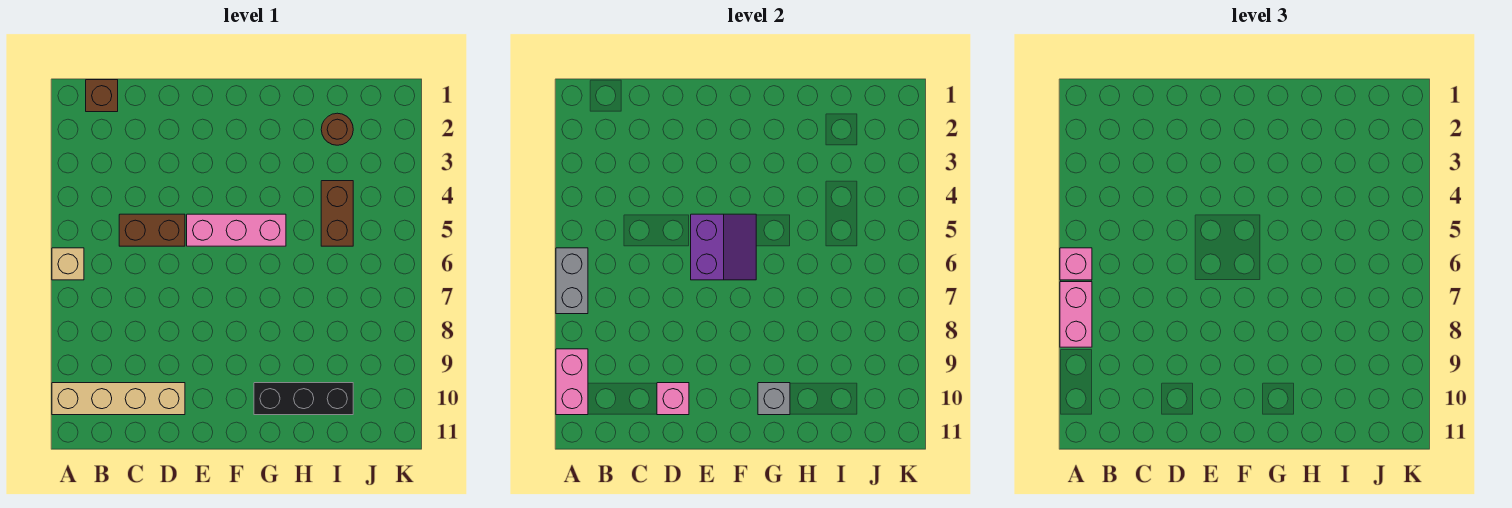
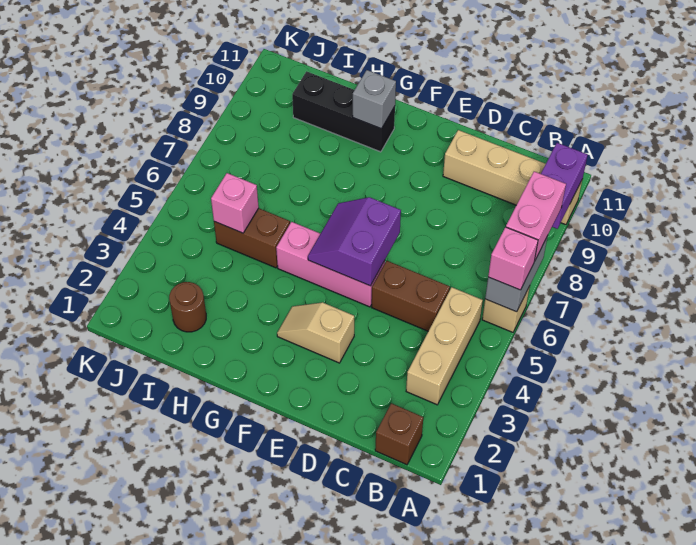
pink 1x2 brick [556,349,588,415] -> purple 1x2 brick [541,143,588,229]
none -> tan 1x3 brick [406,287,483,405]
pink 1x1 brick [657,383,689,415] -> pink 1x1 brick moved to [211,173,259,233]
none -> tan 1x2 slope [277,302,354,363]
brown 1x2 brick [321,181,353,246] -> brown 1x2 brick turned to [214,208,290,268]

